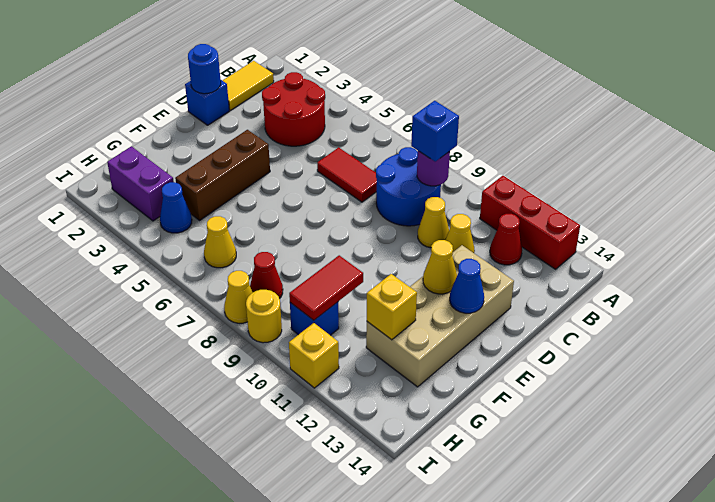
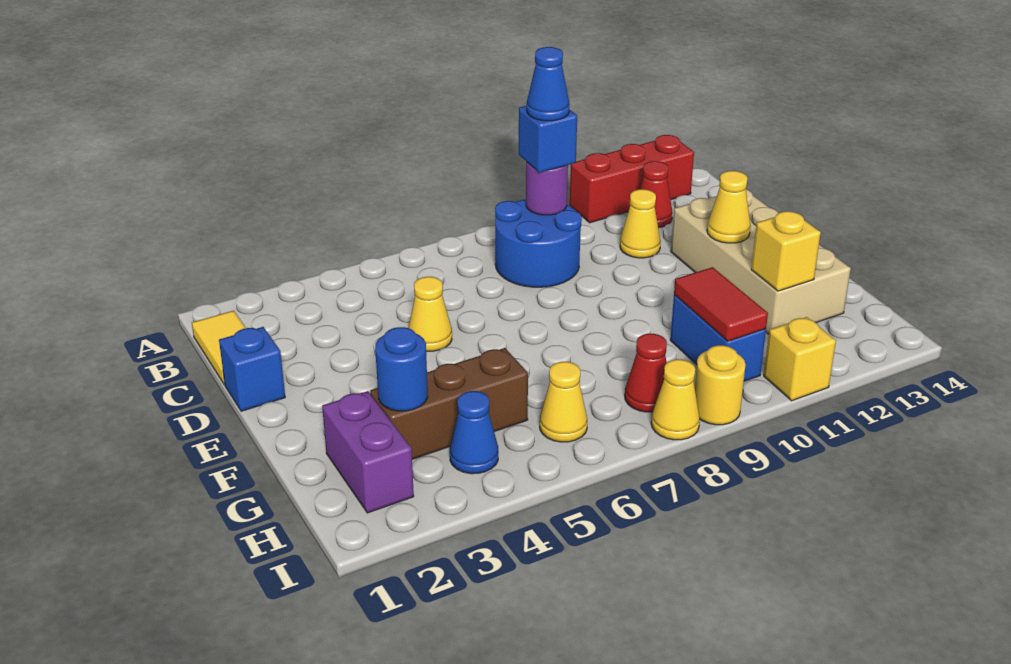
red 2x2 round brick [262,72,325,146] -> none
red 1x2 tile [317,147,377,202] -> none
yellow 1x1 cone [418,197,449,248] -> yellow 1x1 cone moved to [409,277,452,351]
blue 1x1 round brick [188,44,221,94] -> blue 1x1 round brick moved to [375,327,428,411]
brown 1x3 brick [175,130,270,220] -> brown 1x3 brick turned to [370,348,528,459]
blue 1x1 cone [450,259,484,313] -> blue 1x1 cone moved to [527,47,570,121]
purple 1x2 brick [107,146,174,221] -> purple 1x2 brick turned to [322,391,414,513]
blue 1x1 brick [290,302,339,335] -> blue 1x2 brick [670,295,766,381]

